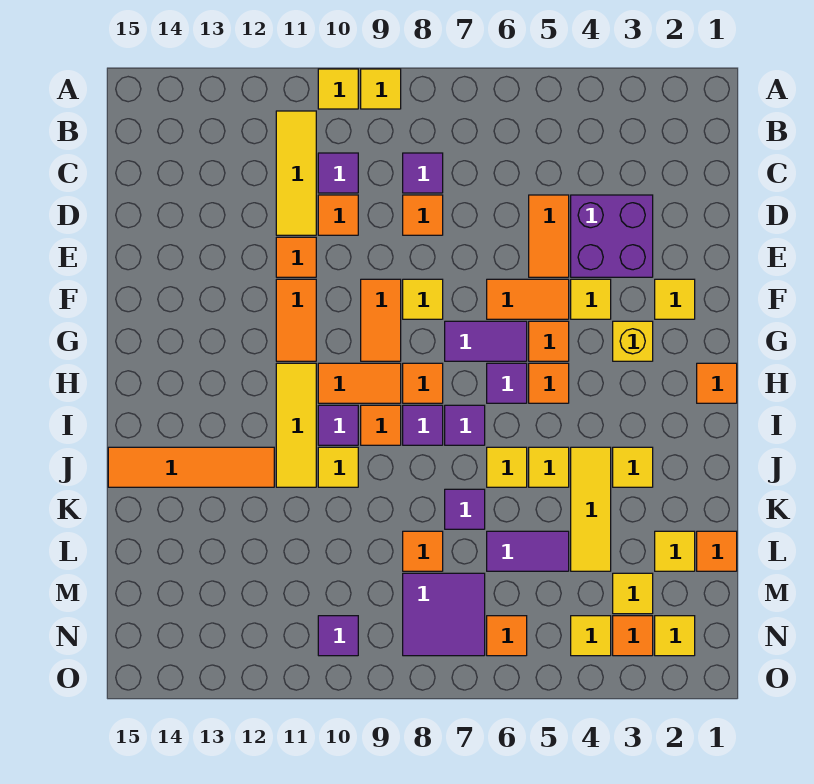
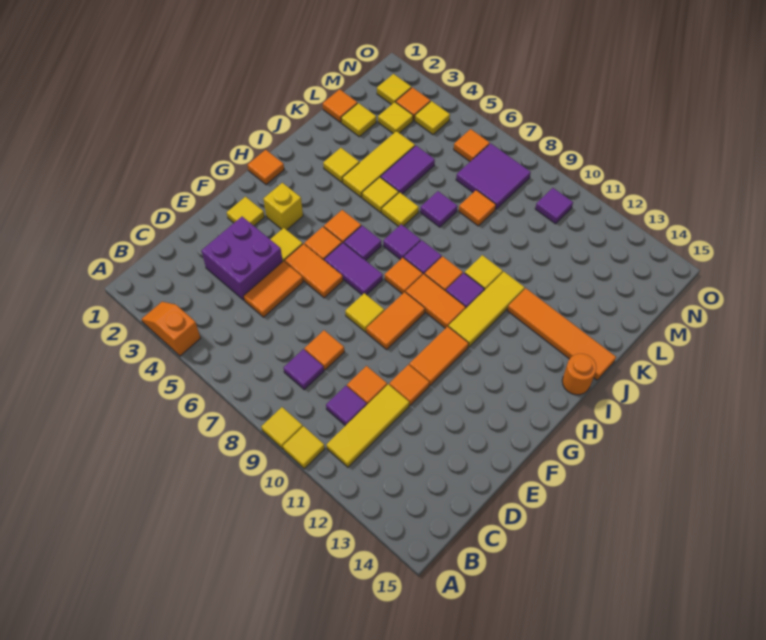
none -> orange 1x2 slope [141,302,200,356]
none -> orange 1x1 round brick [562,354,596,395]
purple 1x2 tile [487,531,569,571] -> purple 1x2 tile turned to [381,146,435,194]

